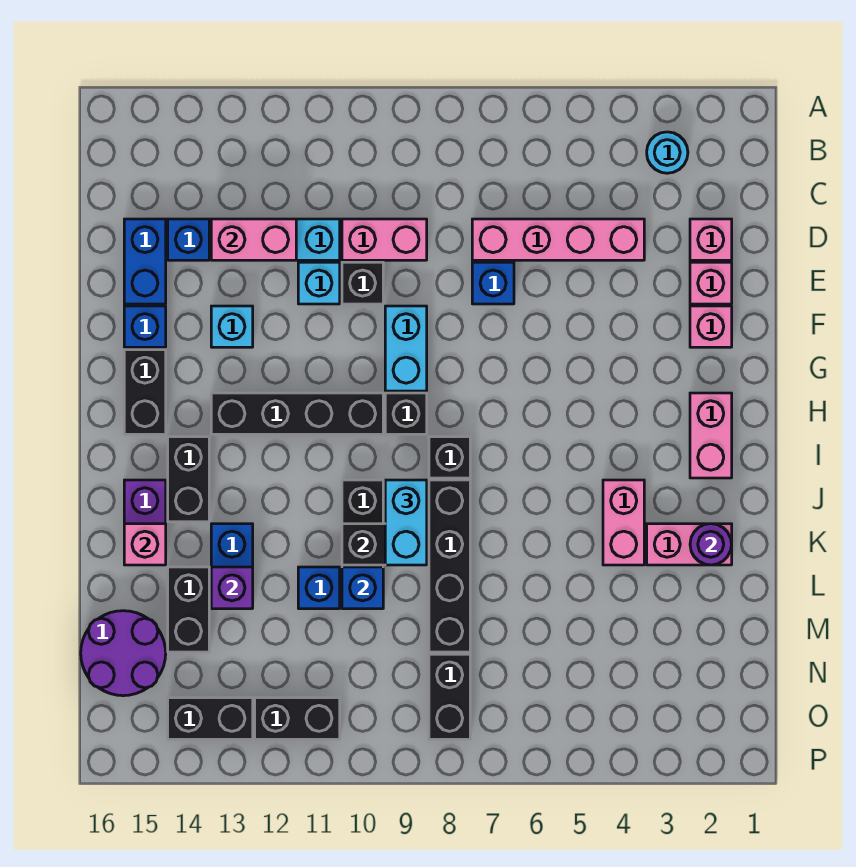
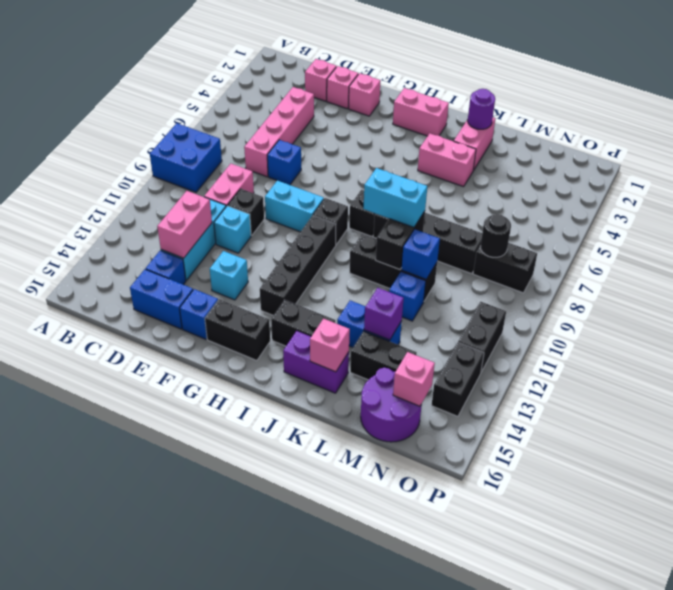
none -> blue 2x2 brick [150,123,222,192]
cyan 1x1 round brick [647,132,688,173] -> none
none -> black 1x1 round brick [480,214,511,257]
none -> pink 1x1 brick [393,352,435,406]

